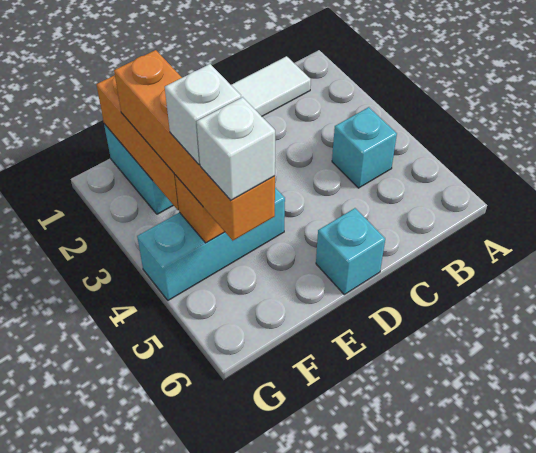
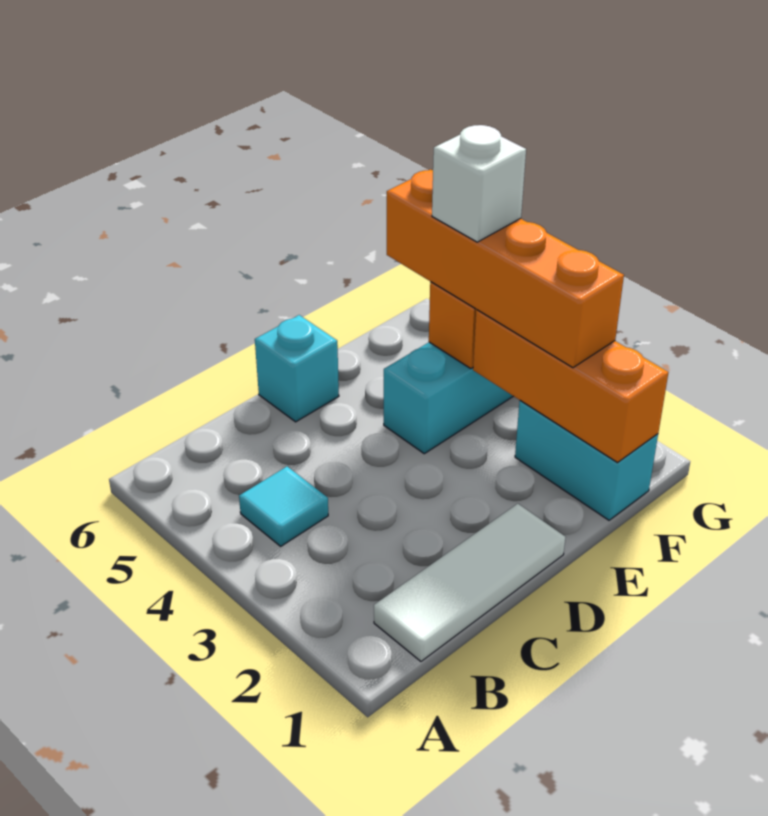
cyan 1x1 brick [332,107,397,188] -> cyan 1x1 tile [239,467,328,546]
white 1x1 brick [197,97,275,200] -> none

